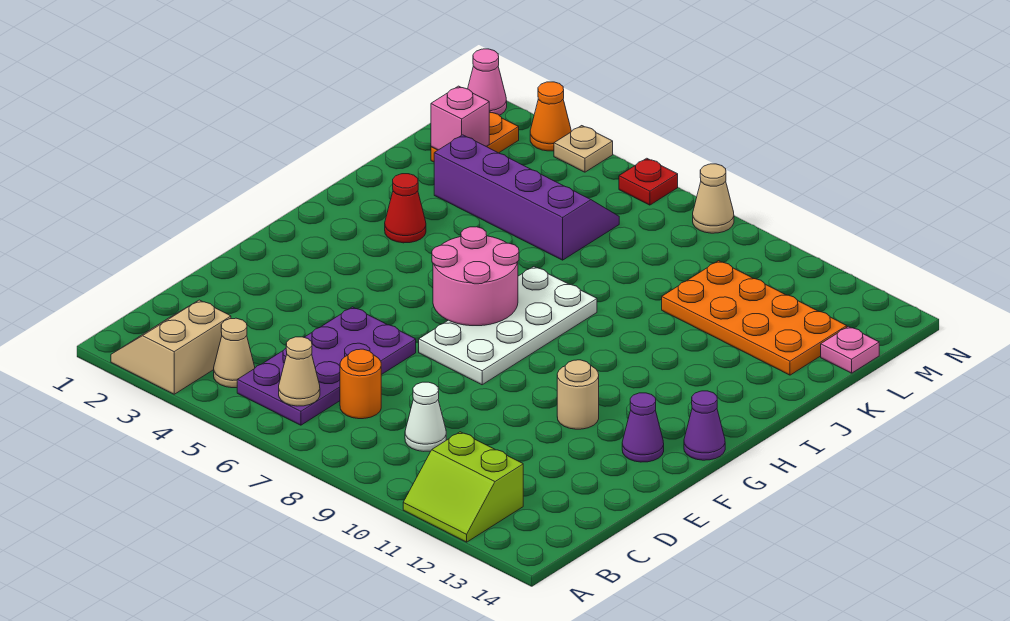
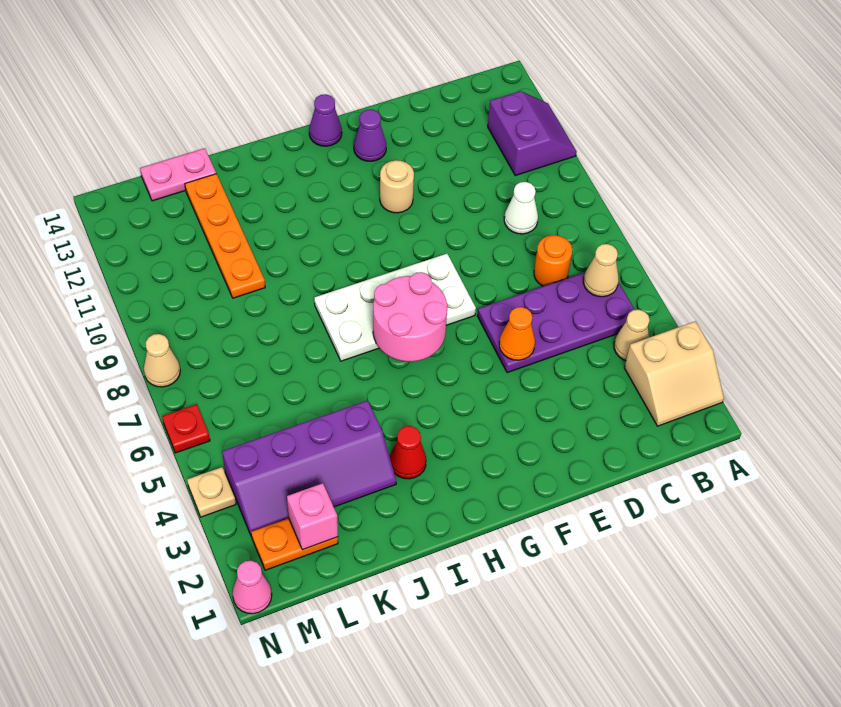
lime 2x2 slope [403,432,523,542] -> purple 2x2 slope [488,91,577,176]
purple 2x4 slope [434,135,619,260] -> purple 2x4 slope turned to [222,400,396,537]
orange 2x4 plate [662,261,847,375] -> orange 1x4 plate [185,174,265,298]
pink 1x1 plate [821,326,879,373] -> pink 1x2 plate [140,148,216,201]
orange 1x1 cone [530,82,571,151] -> orange 1x1 cone moved to [499,307,535,360]

